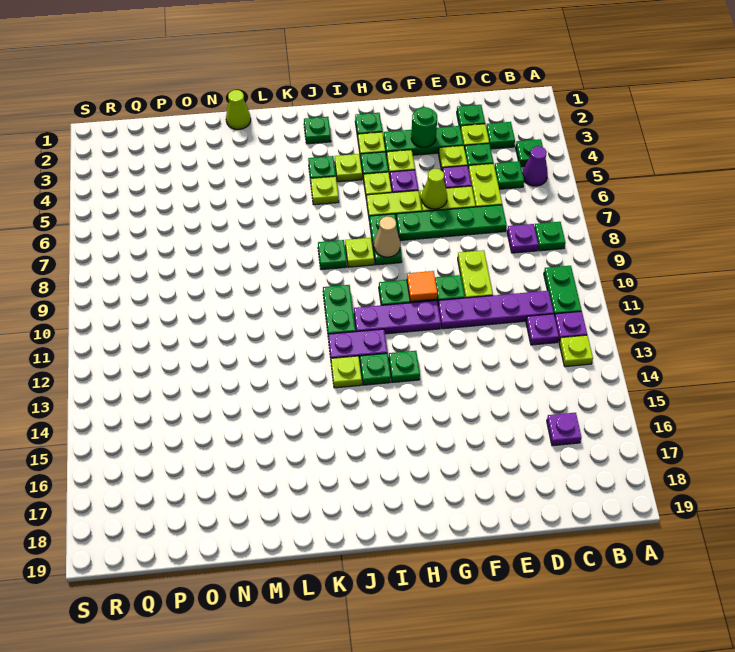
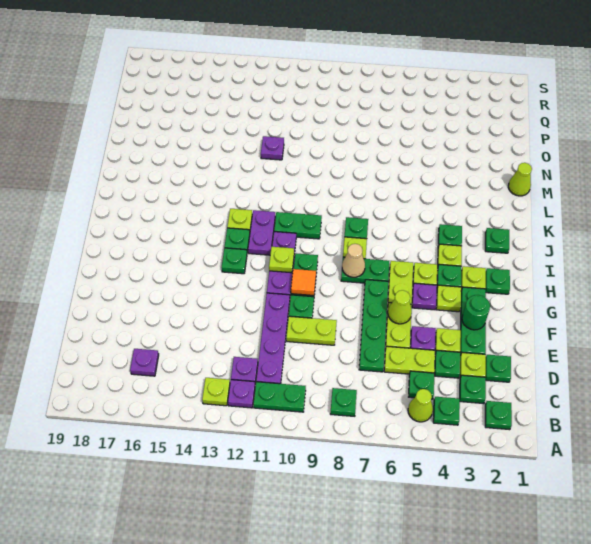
none -> green 1x1 plate [485,401,512,430]
purple 1x1 cone [522,146,548,186] -> lime 1x1 cone [408,389,433,422]
purple 1x1 plate [507,224,538,253] -> purple 1x1 plate moved to [261,136,284,160]
lime 1x1 plate [311,176,339,205] -> lime 1x1 plate moved to [269,247,294,273]

